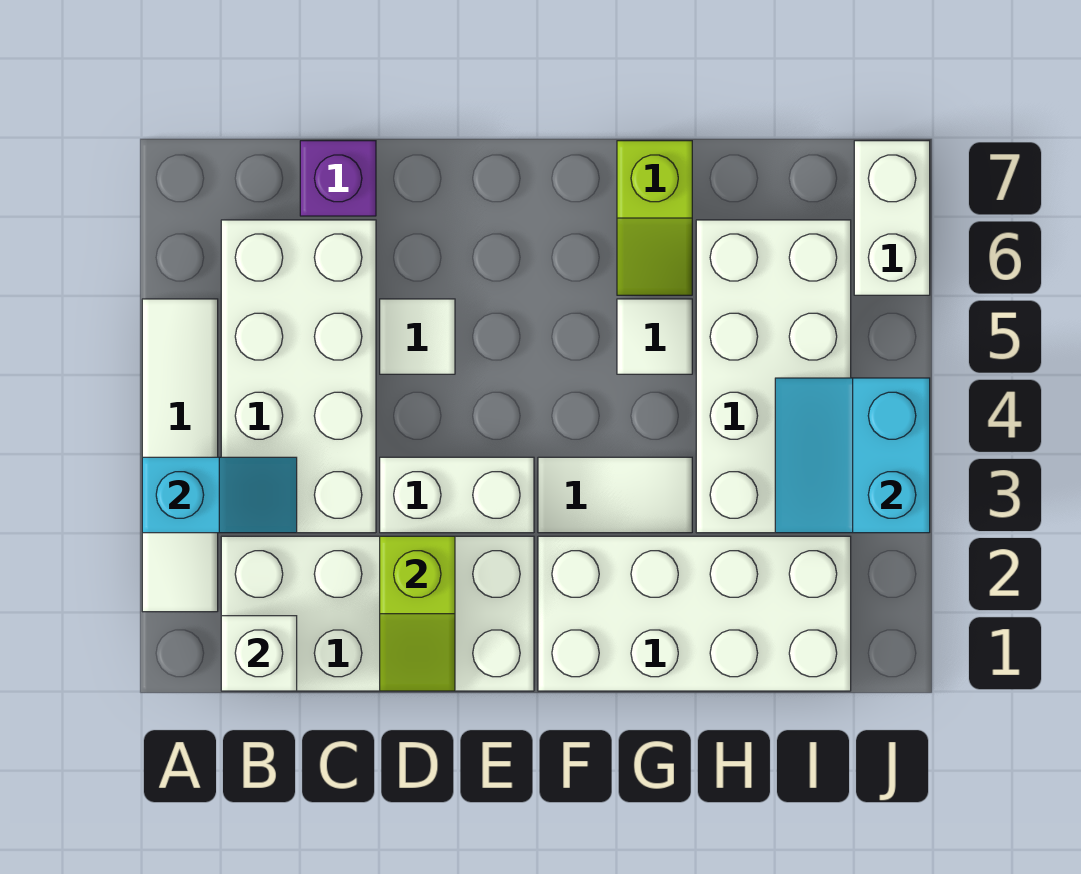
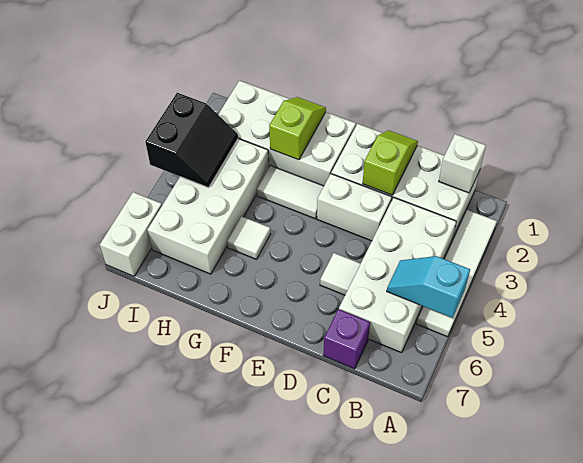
cyan 1x2 slope [142,457,297,533] -> cyan 1x2 slope moved to [387,256,470,318]
lime 1x2 slope [617,141,692,295] -> lime 1x2 slope moved to [269,97,326,160]
cyan 2x2 slope [775,378,930,533] -> black 2x2 slope [145,93,238,188]

